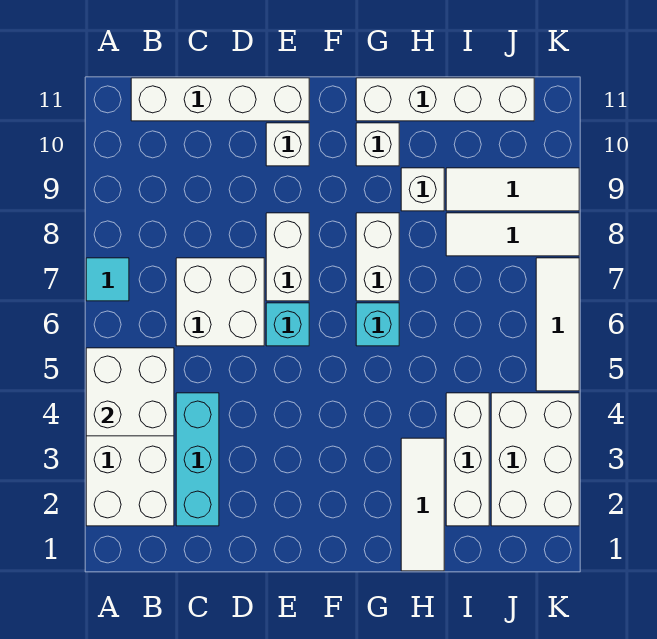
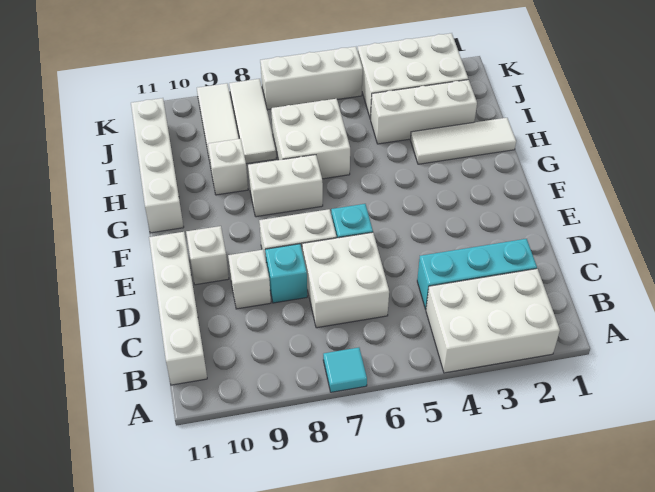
white 2x2 brick [86,348,174,436] -> white 2x2 brick moved to [271,99,350,179]
cyan 1x1 brick [356,303,399,346] -> cyan 1x1 brick moved to [265,244,307,303]
white 1x1 brick [356,123,399,166] -> white 1x1 brick moved to [228,250,271,309]
white 1x3 tile [536,258,579,391] -> white 1x3 brick [260,47,363,110]

